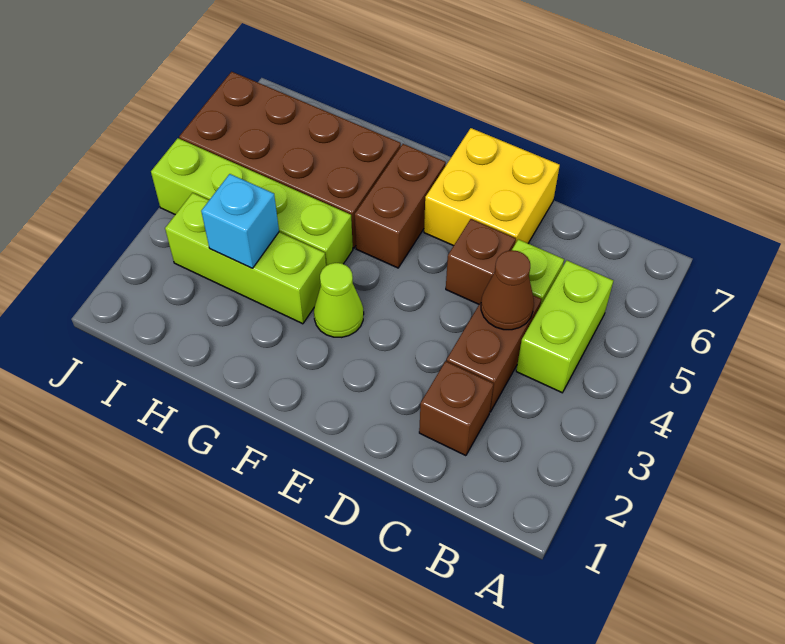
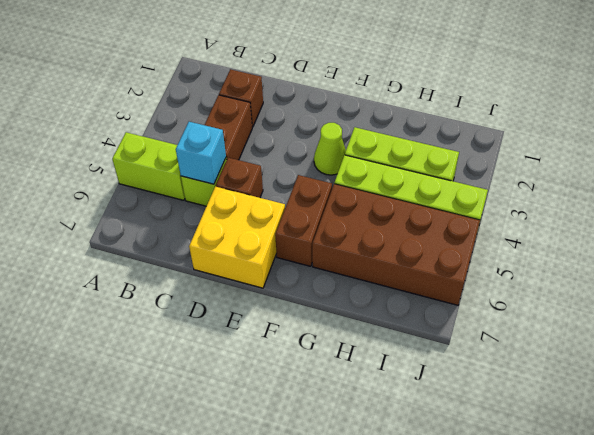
lime 1x2 brick [516,261,613,393] -> lime 1x2 brick turned to [112,132,185,200]
brown 1x1 cone [481,250,534,330] -> none
cyan 1x1 brick [201,174,279,268] -> cyan 1x1 brick moved to [176,122,226,184]

